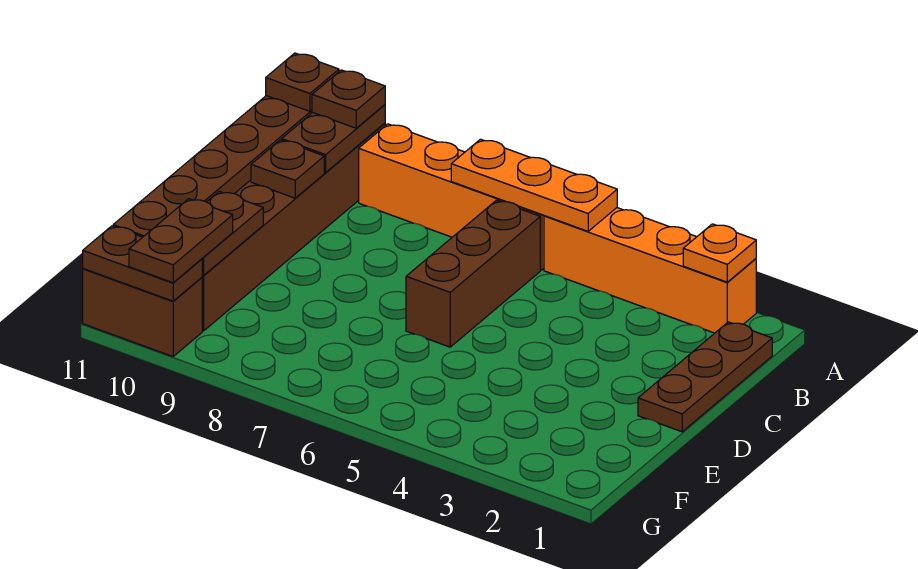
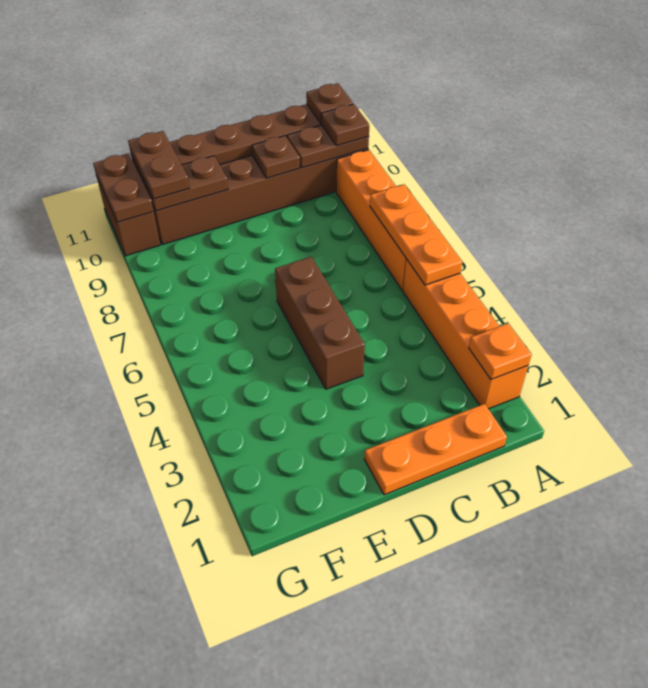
brown 1x3 plate [638,322,772,432] -> orange 1x3 plate [364,404,507,495]
brown 1x3 brick [406,200,540,347] -> brown 1x3 brick turned to [275,257,365,389]
brown 1x2 plate [129,199,233,283] -> brown 1x2 plate turned to [128,131,190,199]

